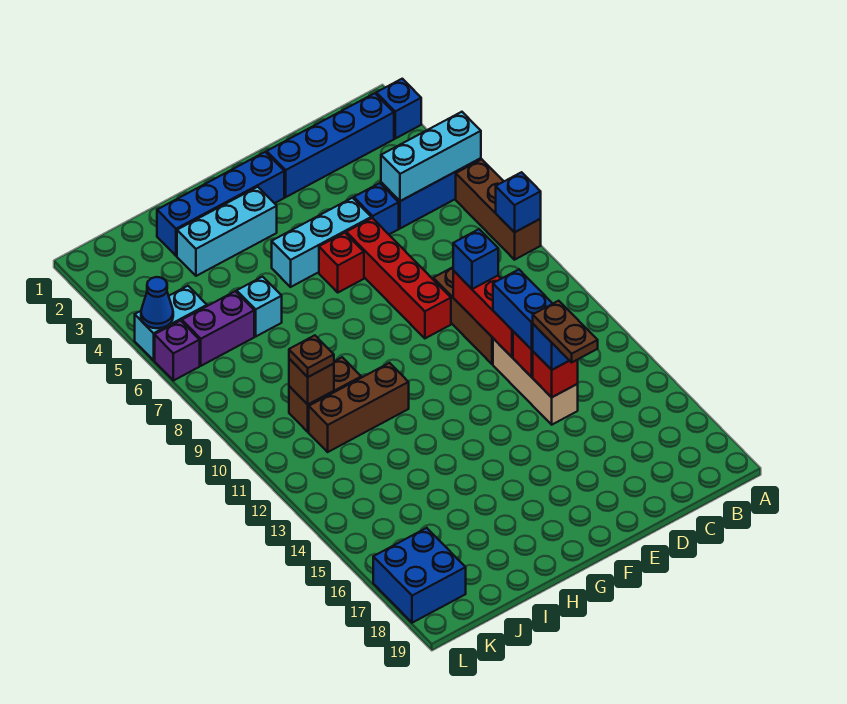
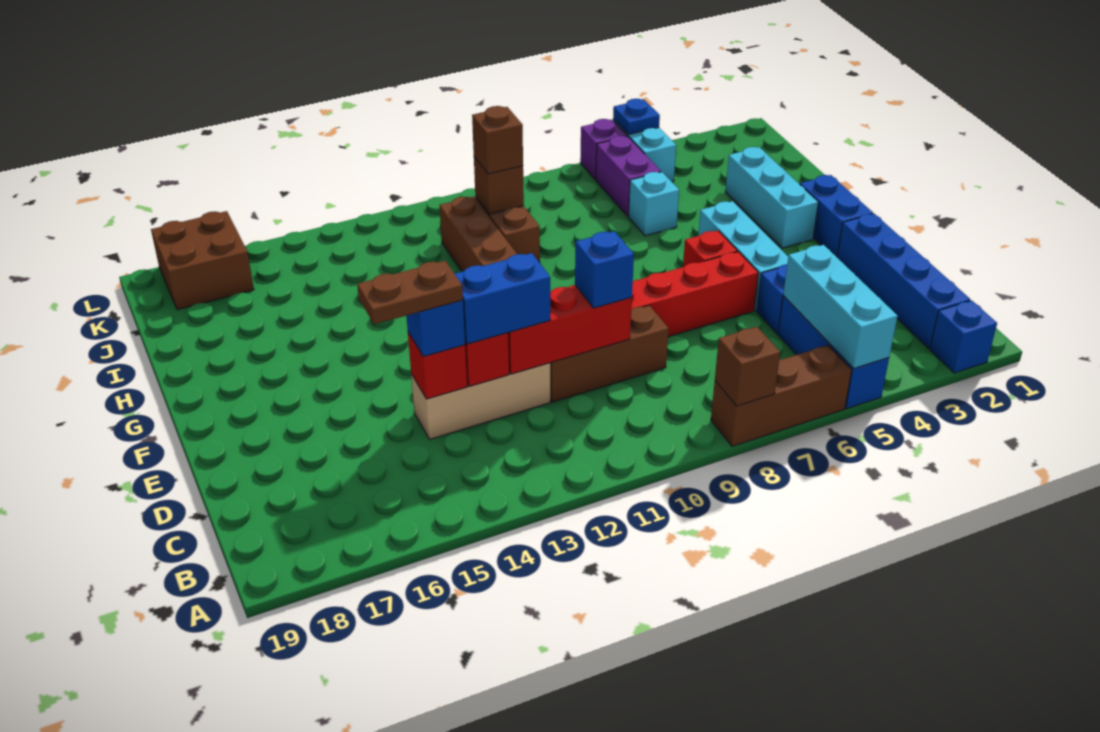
blue 1x1 brick [496,172,541,232] -> brown 1x1 brick [715,327,780,406]
blue 1x4 brick [157,152,284,256] -> blue 1x2 brick [800,175,873,257]
brown 1x1 plate [289,335,334,377] -> brown 1x1 brick [472,106,523,174]
blue 2x2 brick [373,528,466,623] -> brown 2x2 brick [151,211,254,310]
blue 1x1 cone [141,277,173,328] -> blue 1x1 plate [613,99,660,135]

